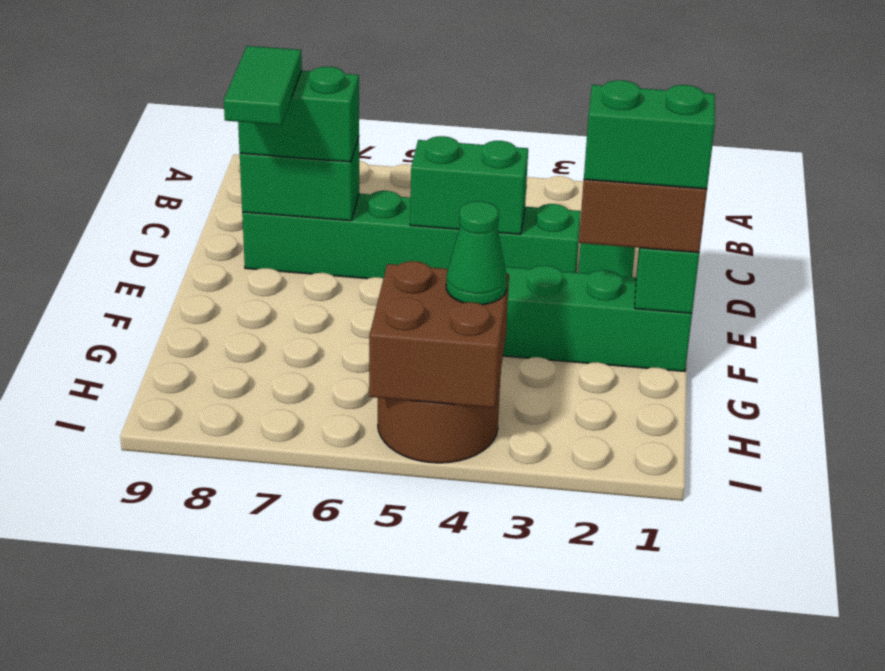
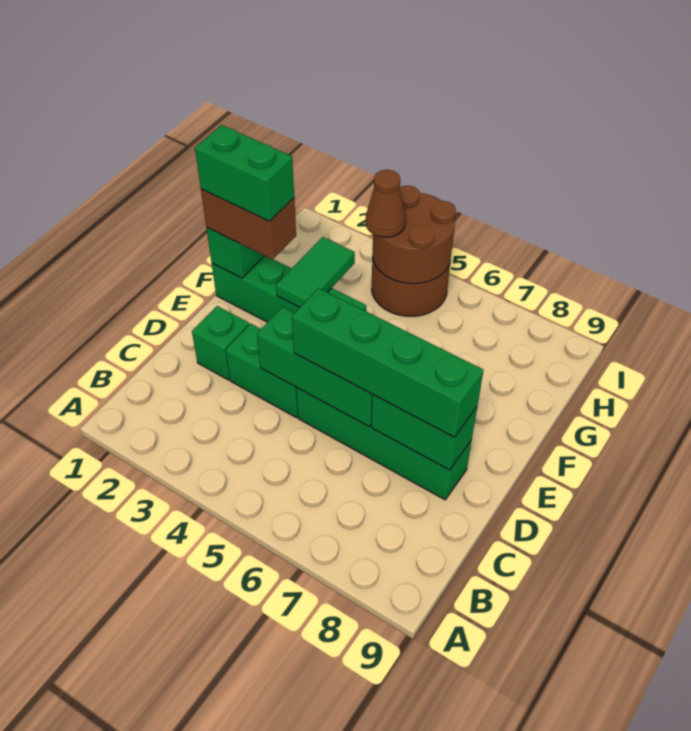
green 1x2 brick [410,136,528,234] -> green 1x3 brick [257,307,373,427]
green 1x2 brick [238,67,359,162] -> green 1x4 brick [292,288,484,437]
green 1x2 tile [224,46,302,125] -> green 1x2 tile moved to [276,237,355,307]
brown 2x2 brick [369,261,509,408] -> brown 2x2 round brick [372,185,456,284]
green 1x1 cone [446,201,507,305] -> brown 1x1 cone [365,170,406,237]

